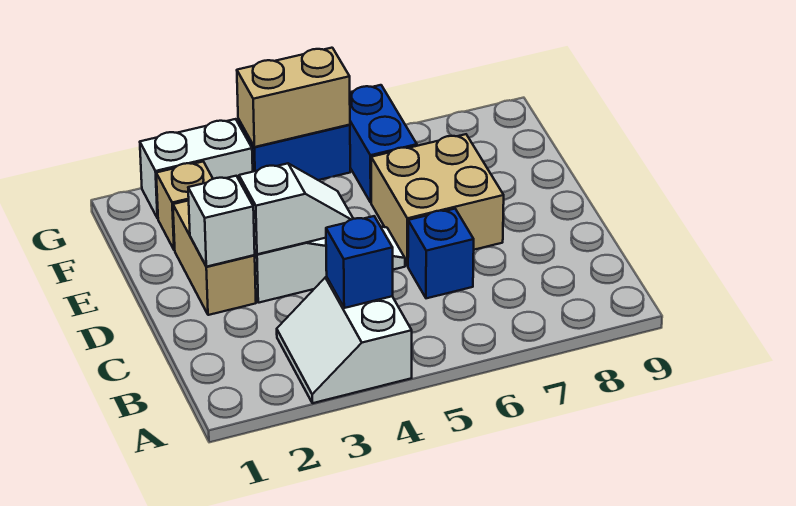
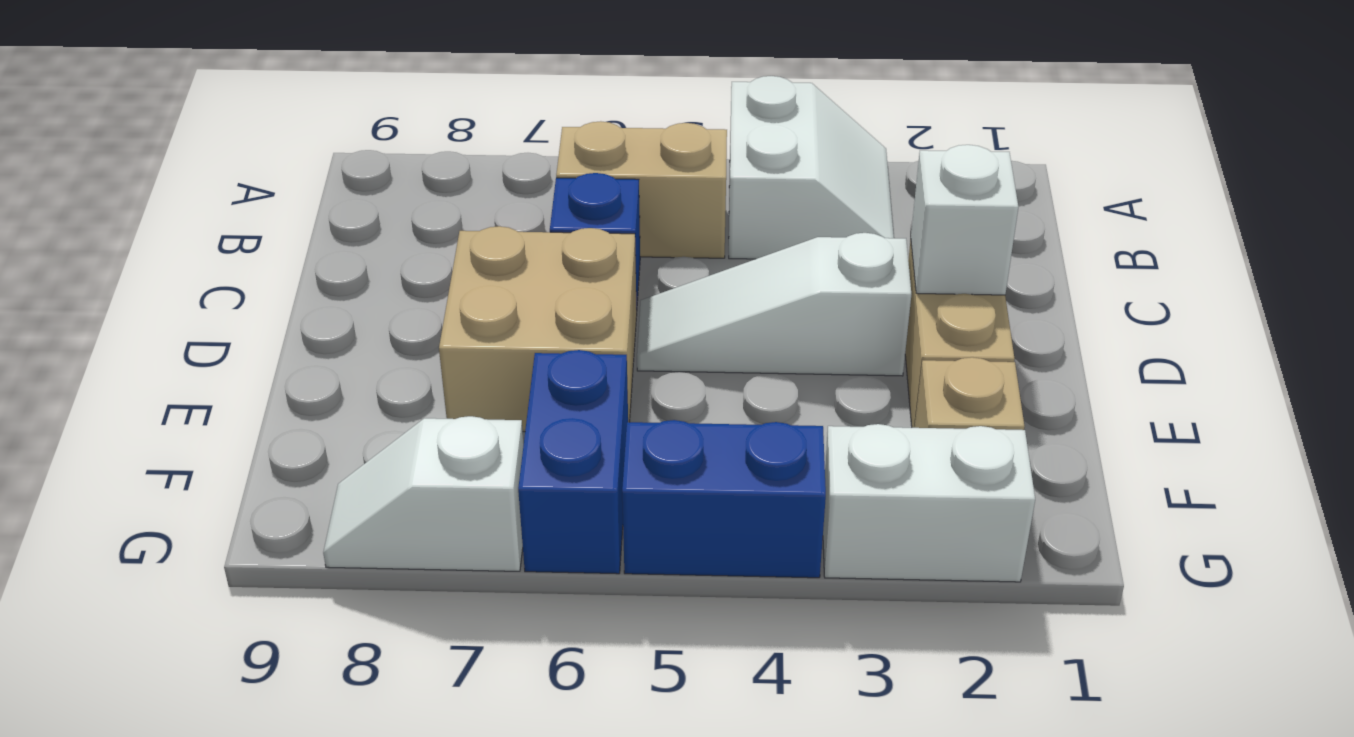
blue 1x1 brick [326,216,393,308] -> none
white 1x2 slope [239,163,353,254] -> white 1x2 slope moved to [323,416,524,571]
tan 1x2 brick [237,48,350,147] -> tan 1x2 brick moved to [556,121,727,258]

